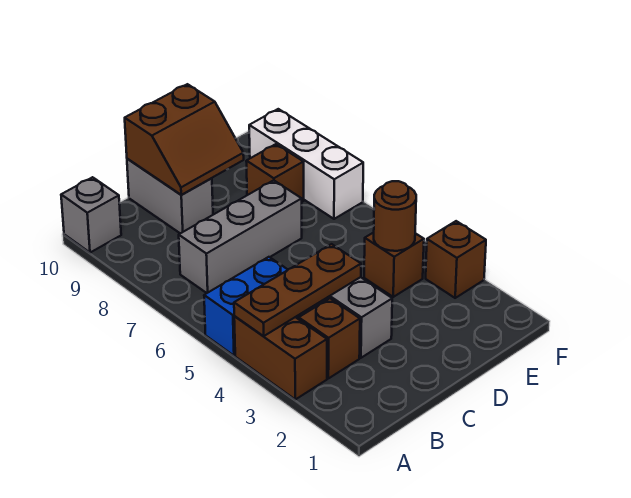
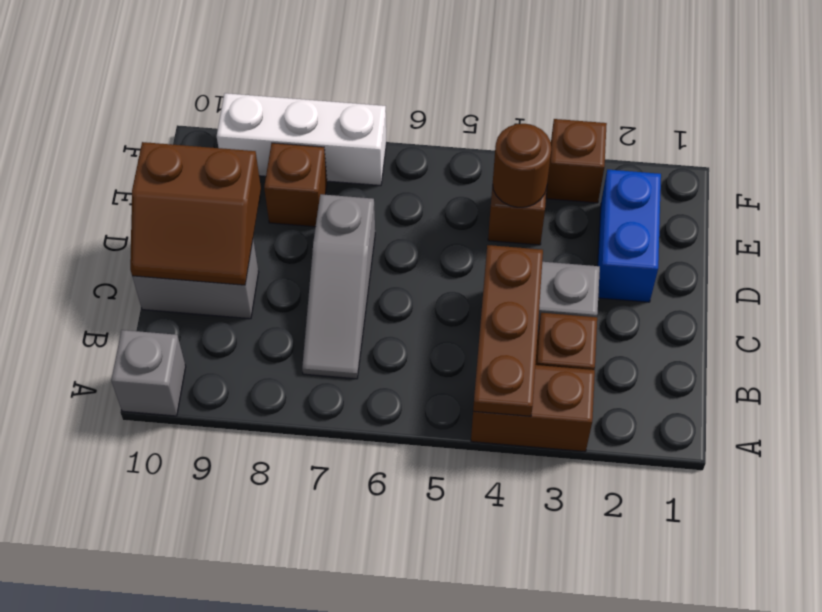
blue 1x2 brick [204,257,298,355] -> blue 1x2 brick moved to [598,169,661,302]
grey 1x3 brick [179,180,302,293] -> grey 1x3 slope [302,194,375,379]
brown 2x2 slope [125,84,244,195] -> brown 2x2 slope turned to [130,142,261,285]

